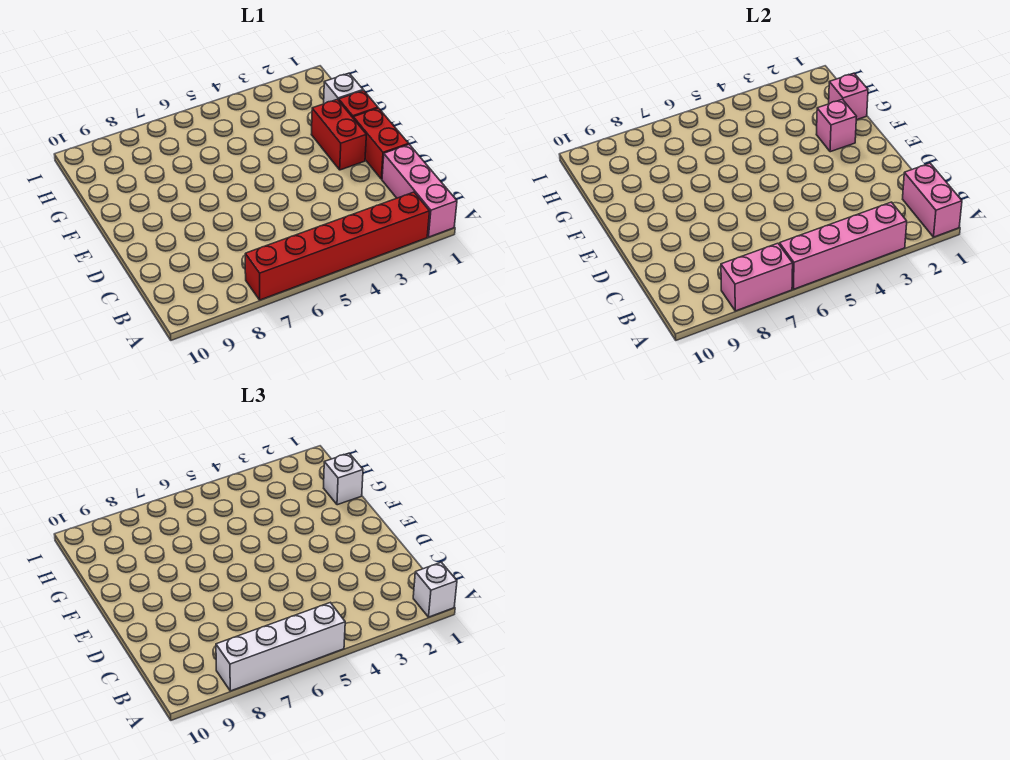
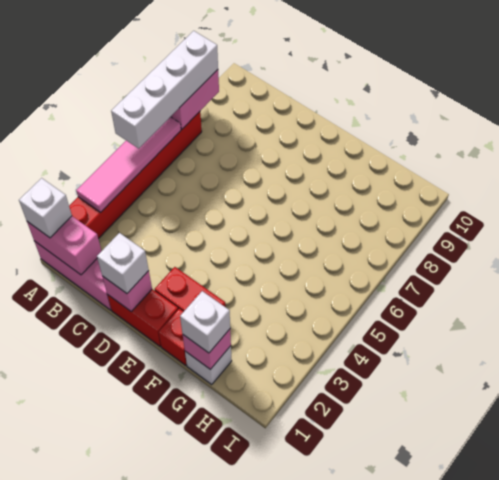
pink 1x4 brick [780,202,907,289] -> pink 1x4 tile [76,117,181,212]
none -> white 1x1 brick [97,233,149,293]
pink 1x1 brick [816,99,856,152] -> pink 1x1 brick moved to [102,271,152,312]

